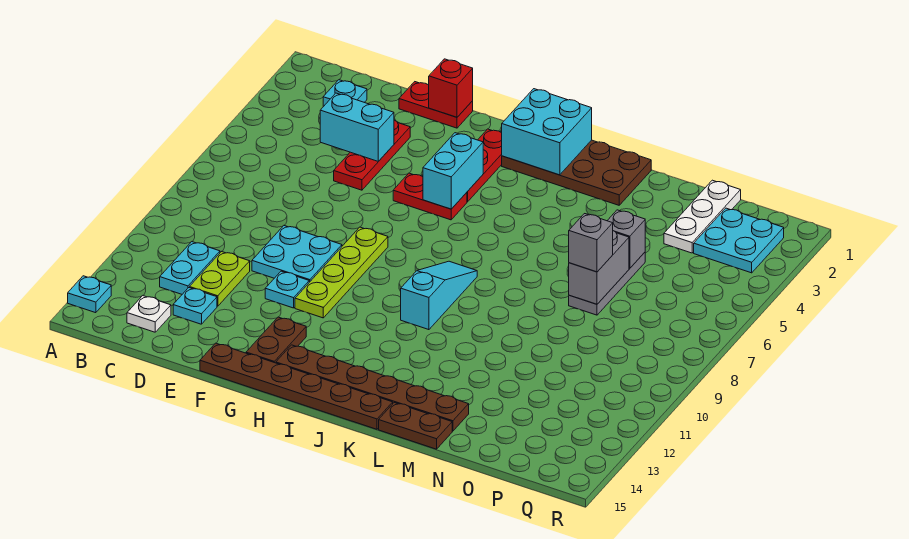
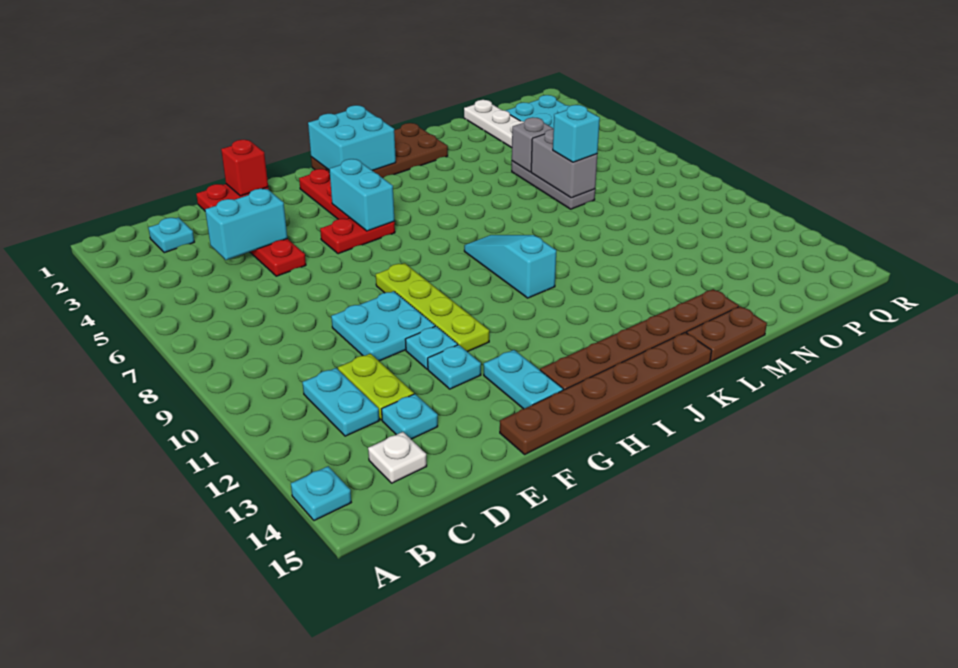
none -> cyan 1x1 plate [428,345,481,389]
brown 1x2 plate [246,317,306,363] -> cyan 1x2 plate [484,350,563,409]
grey 1x1 brick [569,214,613,272] -> cyan 1x1 brick [553,105,600,162]

